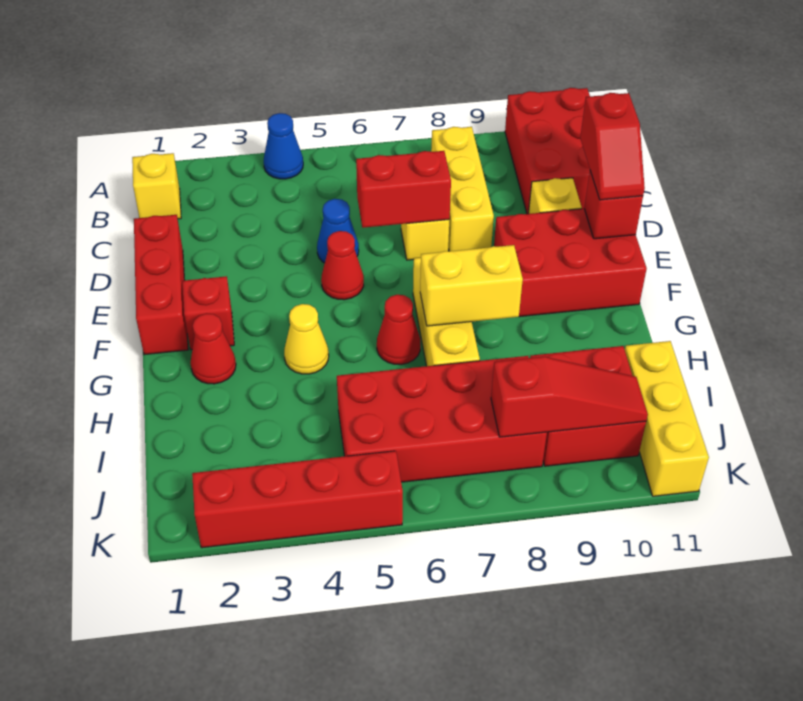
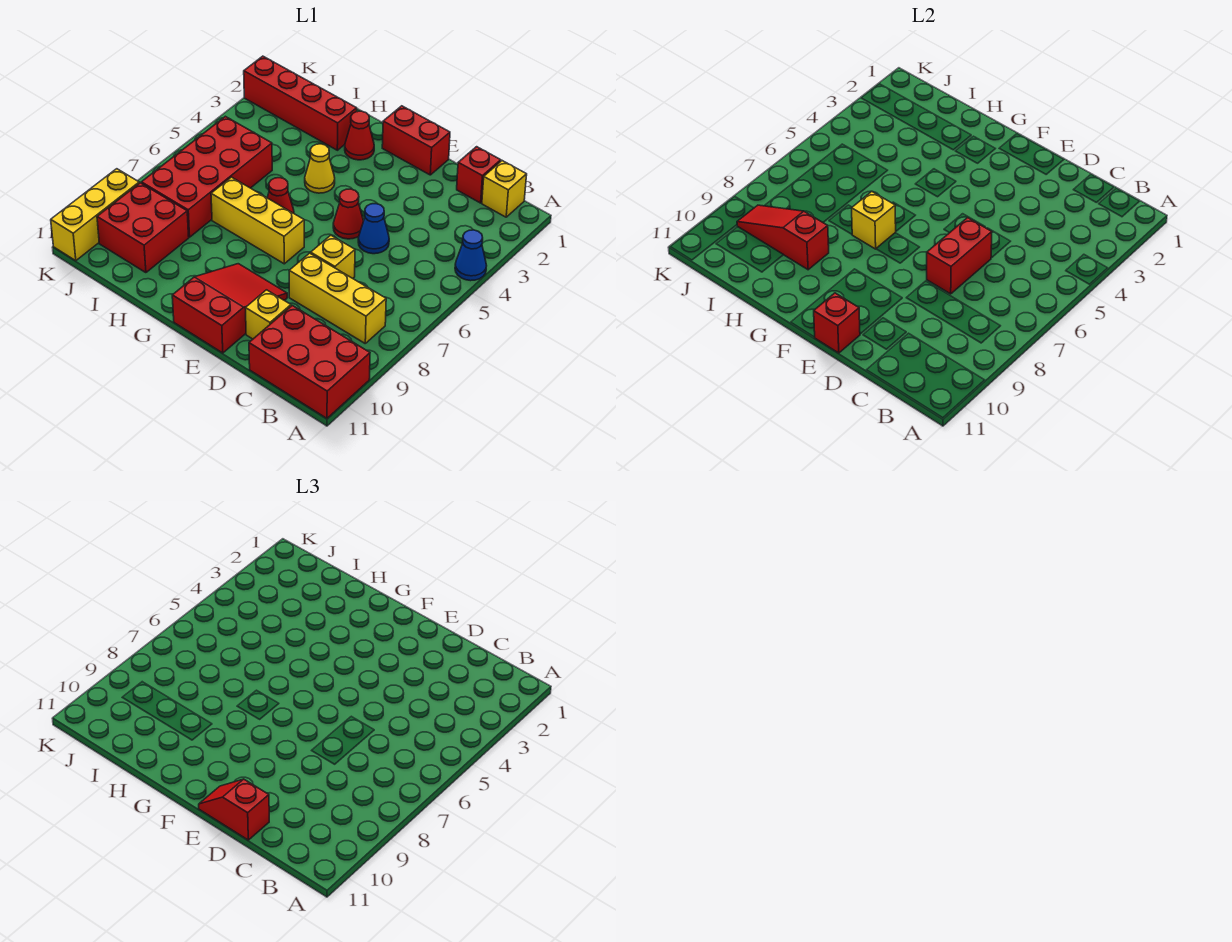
red 1x3 brick [134,215,188,355] -> red 1x2 brick [382,106,450,175]
red 2x3 brick [494,209,647,317] -> red 2x3 slope [172,264,287,353]
red 1x1 brick [182,276,234,350] -> red 1x1 brick moved to [457,147,501,203]
yellow 1x2 brick [420,245,523,326] -> yellow 1x1 brick [852,192,896,249]
yellow 1x3 brick [625,341,709,496] -> yellow 1x3 brick turned to [51,169,139,261]
red 1x3 slope [491,357,648,437] -> red 1x3 slope turned to [737,205,829,270]
red 1x4 brick [192,451,403,548] -> red 1x4 brick turned to [244,56,357,150]

